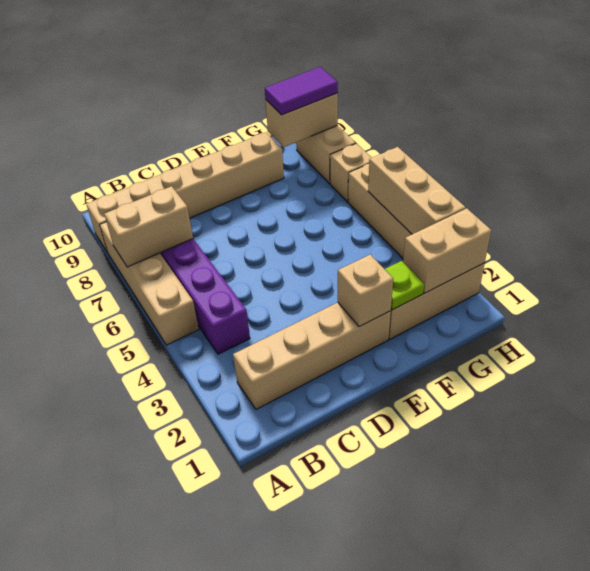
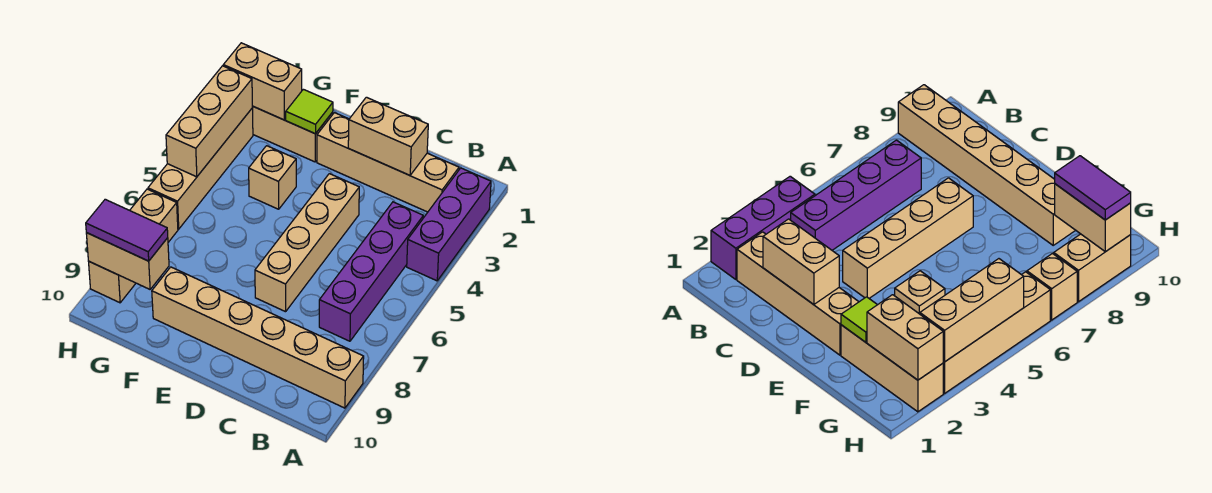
none -> purple 1x3 brick [407,168,491,281]
tan 1x4 brick [100,222,199,345] -> tan 1x4 brick moved to [255,174,359,312]
tan 1x2 brick [104,186,193,267] -> tan 1x2 brick moved to [348,97,428,175]
tan 1x1 brick [338,255,393,327] -> tan 1x1 brick moved to [249,146,296,209]
lime 1x1 plate [385,261,424,310] -> lime 1x1 tile [286,89,333,134]

